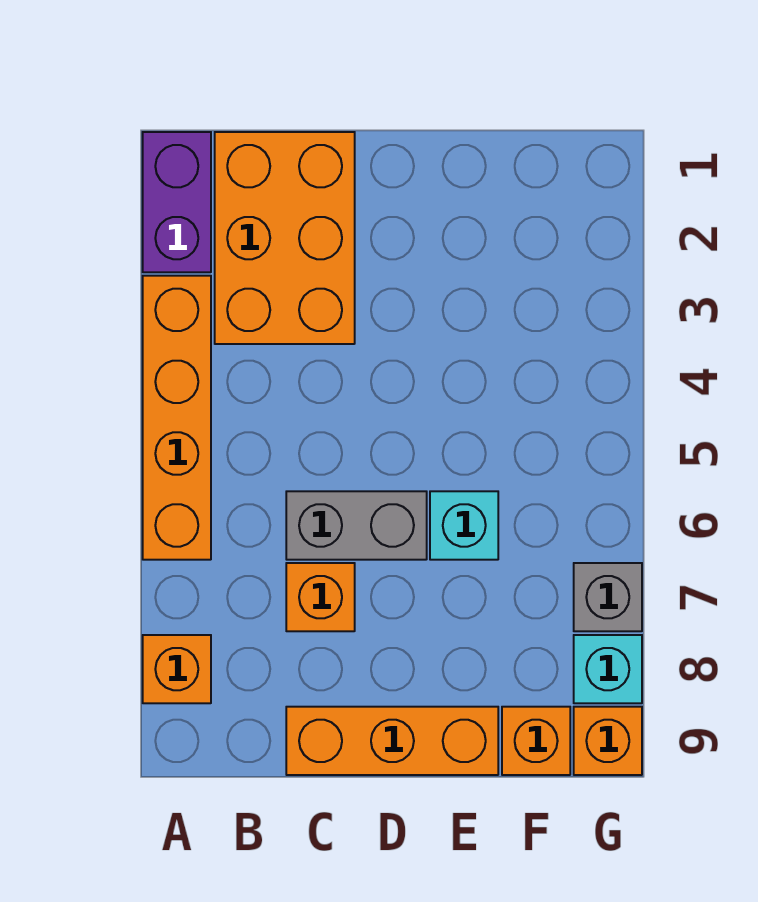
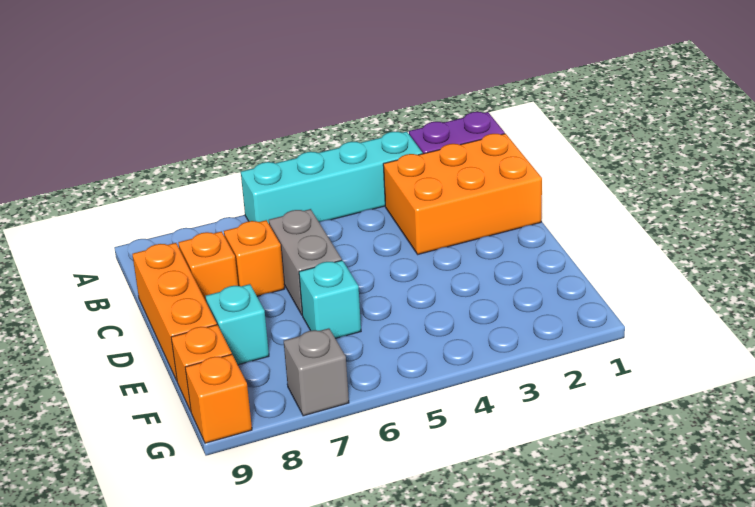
orange 1x4 brick [143,276,211,560] -> cyan 1x4 brick [241,132,423,224]
orange 1x1 brick [143,635,211,703] -> orange 1x1 brick moved to [178,231,238,301]
cyan 1x1 brick [574,635,642,703] -> cyan 1x1 brick moved to [206,284,269,365]

